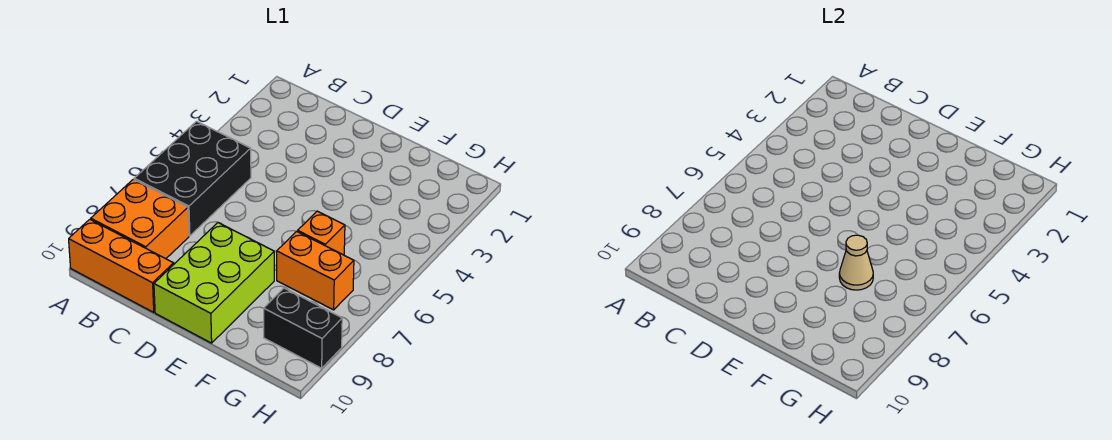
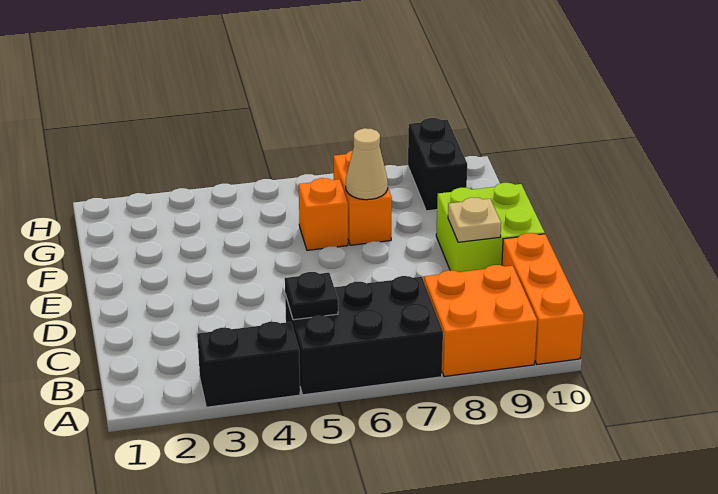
none -> black 1x2 brick [197,322,300,407]
none -> black 1x1 plate [285,272,338,320]
lime 2x3 brick [154,223,274,343] -> lime 2x2 brick [436,183,545,272]
none -> tan 1x1 plate [448,197,501,242]

